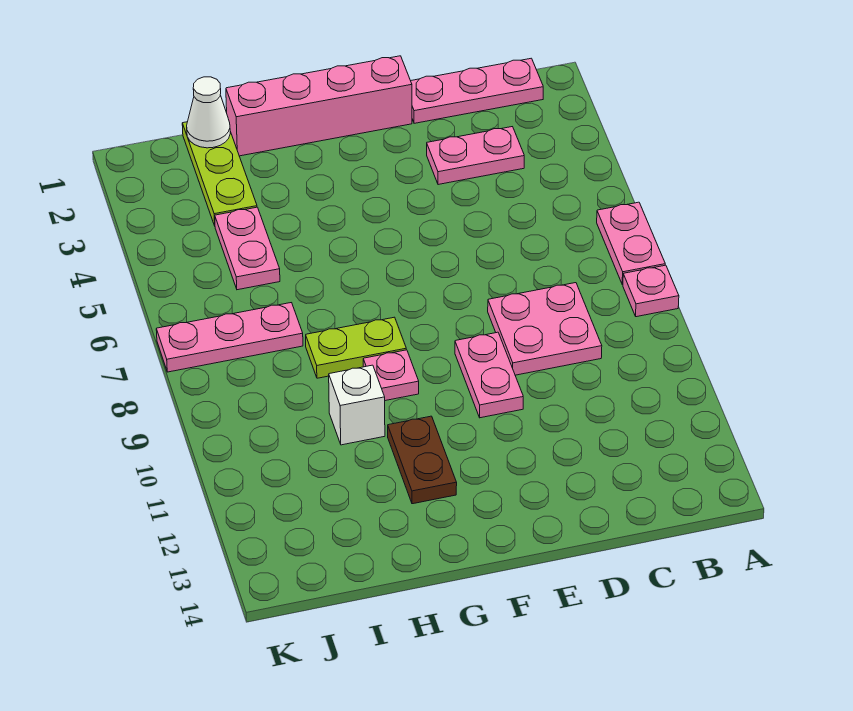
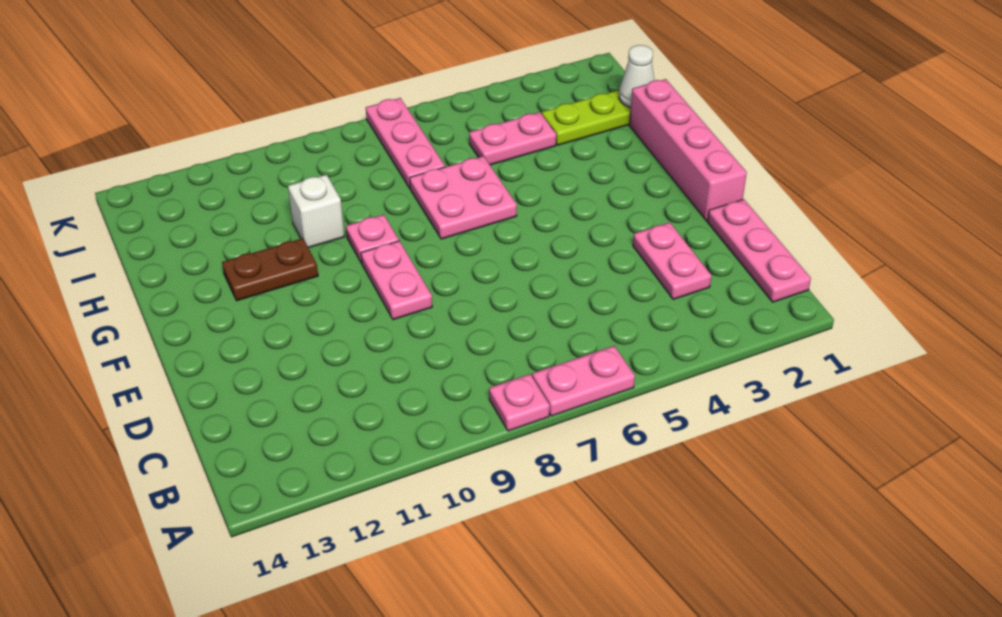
pink 2x2 plate [488,283,602,375] -> pink 2x2 plate moved to [410,156,517,239]
pink 1x2 plate [455,332,523,418] -> pink 1x2 plate turned to [361,241,432,320]
lime 1x2 plate [306,317,406,378] -> none

